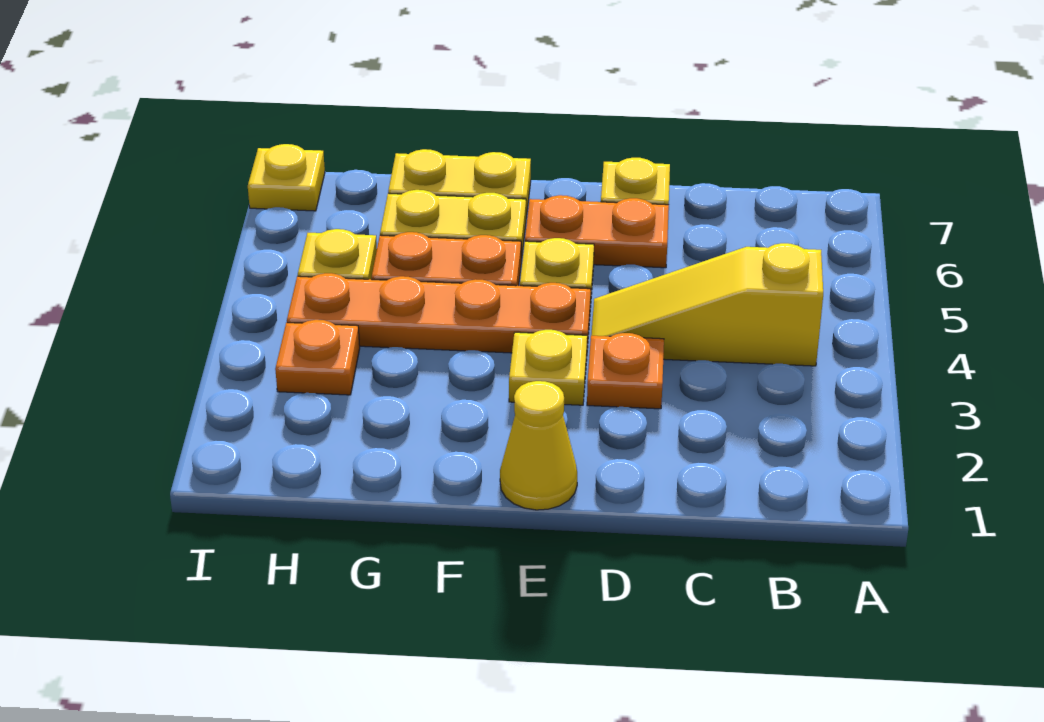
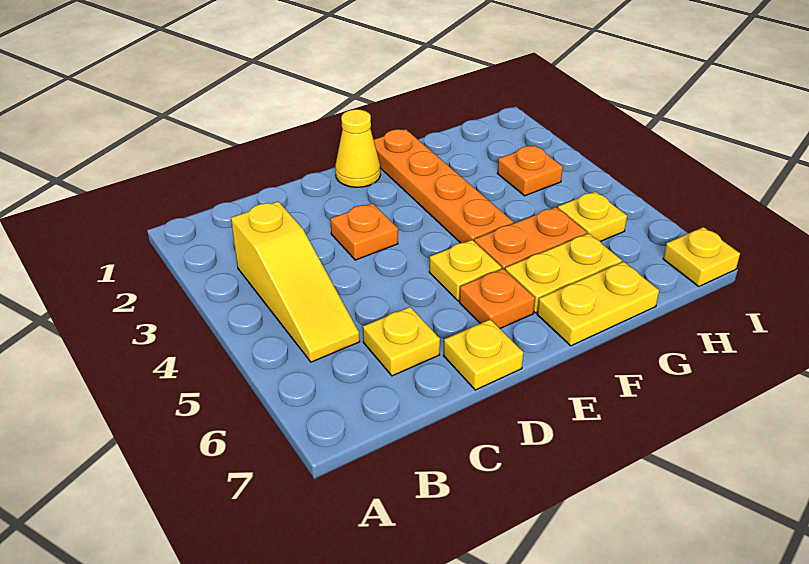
yellow 1x3 slope [591,243,823,366] -> yellow 1x3 slope turned to [231,202,360,362]
orange 1x2 plate [525,195,669,268] -> orange 1x1 plate [459,269,535,328]
yellow 1x1 plate [509,330,587,405] -> yellow 1x1 plate moved to [363,307,440,376]
orange 1x4 plate [287,273,591,353] -> orange 1x4 plate turned to [374,129,513,243]

